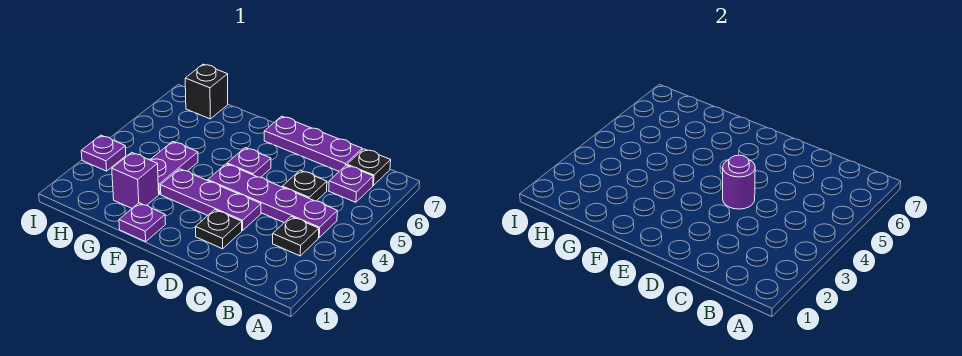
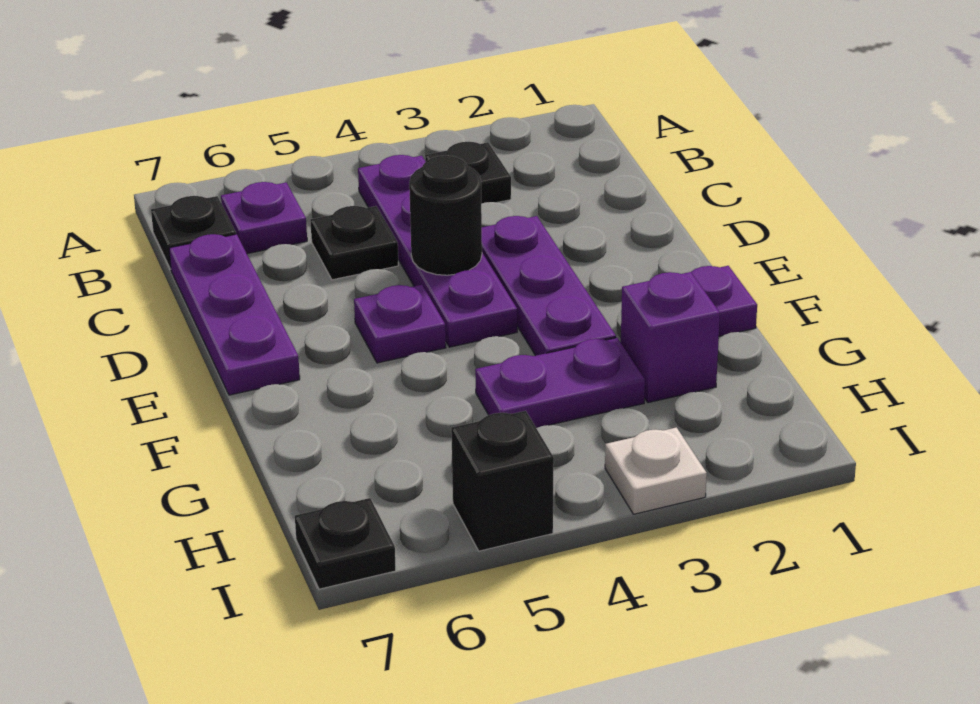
black 1x1 plate [195,210,242,249] -> black 1x1 plate moved to [295,498,396,589]
purple 1x1 round brick [723,155,755,209] -> black 1x1 round brick [409,156,482,275]
black 1x1 brick [185,64,228,119] -> black 1x1 brick moved to [451,411,554,551]
purple 1x1 plate [81,135,126,171] -> white 1x1 plate [605,427,707,514]

